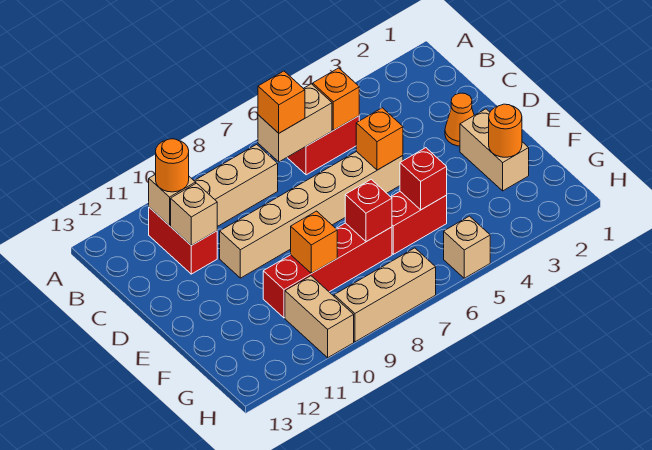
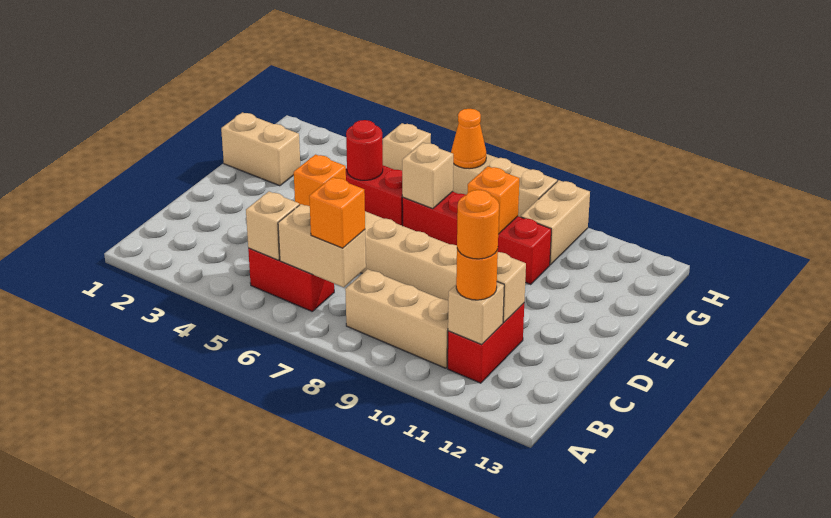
orange 1x1 brick [313,68,359,130] -> tan 1x1 brick [246,191,299,260]
orange 1x1 cone [445,93,474,146] -> orange 1x1 cone moved to [451,109,486,169]
tan 1x2 brick [460,109,529,191] -> tan 1x2 brick turned to [221,112,300,186]
orange 1x1 round brick [489,104,522,157] -> orange 1x1 round brick moved to [457,190,499,259]
red 1x1 brick [400,148,447,210] -> red 1x1 round brick [346,120,383,180]
red 1x1 brick [345,179,392,242] -> tan 1x1 brick [402,142,453,209]

